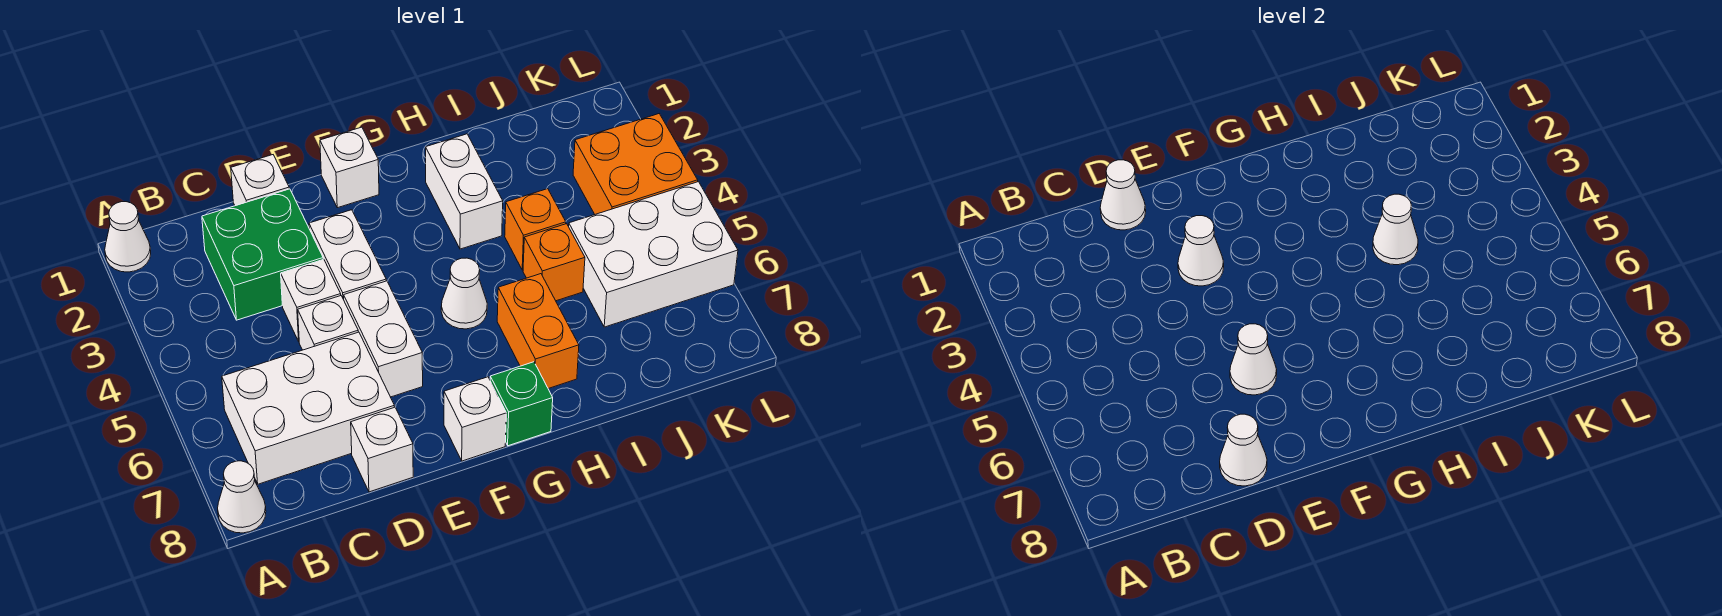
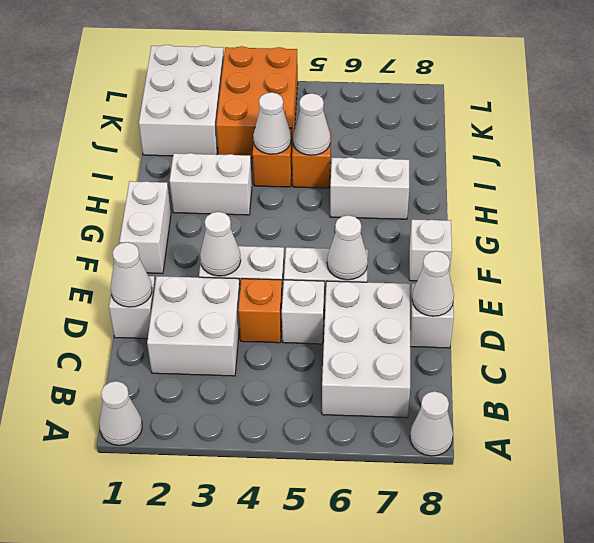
green 2x2 brick [202,189,323,320] -> white 2x2 brick [147,276,240,376]
white 1x1 brick [281,259,341,341] -> orange 1x1 brick [238,279,282,343]
white 1x1 brick [320,127,379,208] -> white 1x2 brick [120,181,171,274]
white 1x1 cone [441,258,487,329] -> white 1x1 cone moved to [293,93,330,155]
green 1x1 brick [490,362,553,446] -> none
orange 1x2 brick [497,274,579,389] -> white 1x2 brick [330,157,409,219]
white 2x3 brick [569,182,738,327] -> white 2x3 brick moved to [139,45,224,156]
orange 2x2 brick [573,114,698,214] -> orange 2x3 brick [216,46,298,158]

